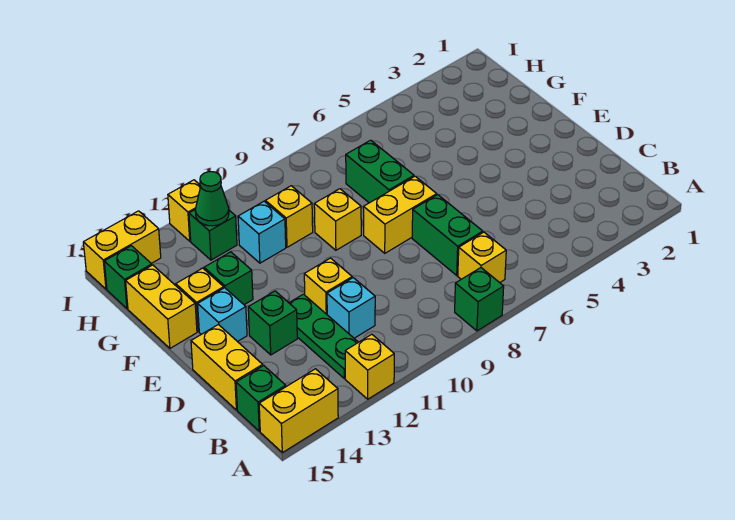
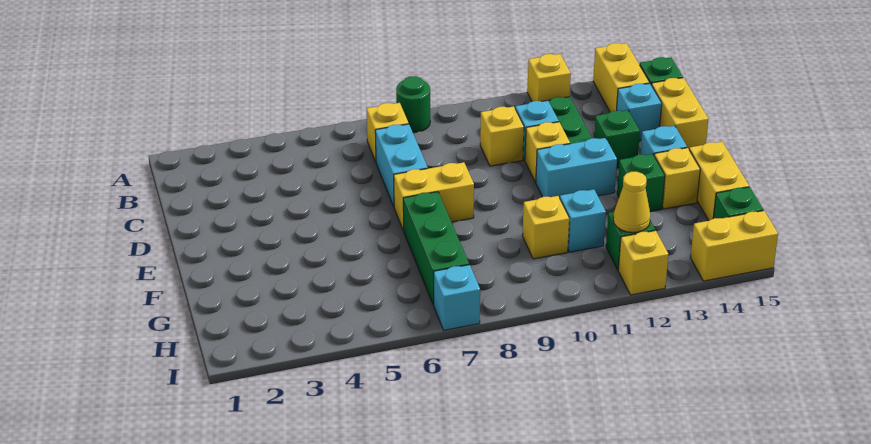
green 1x1 brick [455,268,504,331] -> green 1x1 round brick [396,76,430,132]
yellow 1x2 brick [259,369,338,453] -> yellow 1x2 brick turned to [593,43,650,112]
green 1x2 brick [412,195,483,275] -> cyan 1x2 brick [375,124,428,206]
none -> cyan 1x1 brick [617,83,662,140]
none -> cyan 1x2 brick [536,138,617,198]
green 1x2 brick [346,140,414,203] -> green 1x3 brick [403,192,469,305]
yellow 1x1 brick [314,189,361,250] -> yellow 1x1 brick moved to [480,106,524,166]
green 1x1 cone [195,172,229,226] -> yellow 1x1 cone [613,172,651,233]
none -> cyan 1x1 brick [434,265,480,330]

